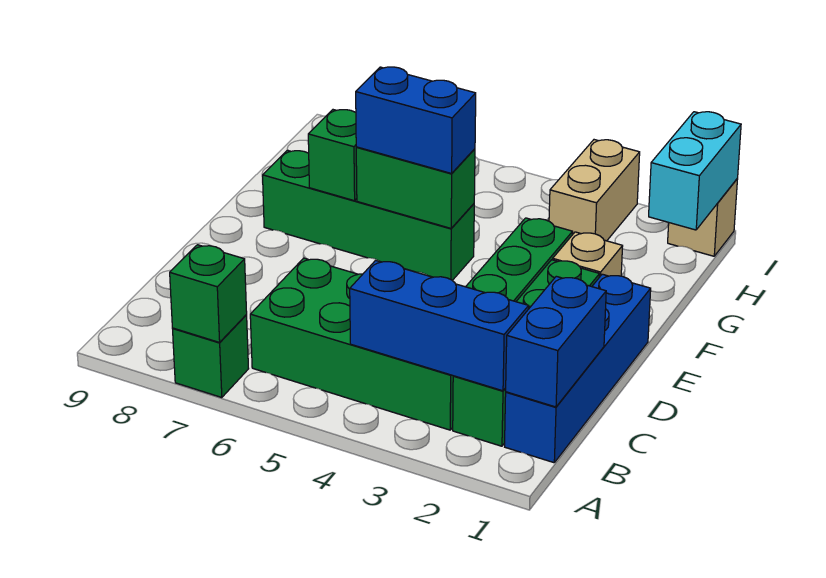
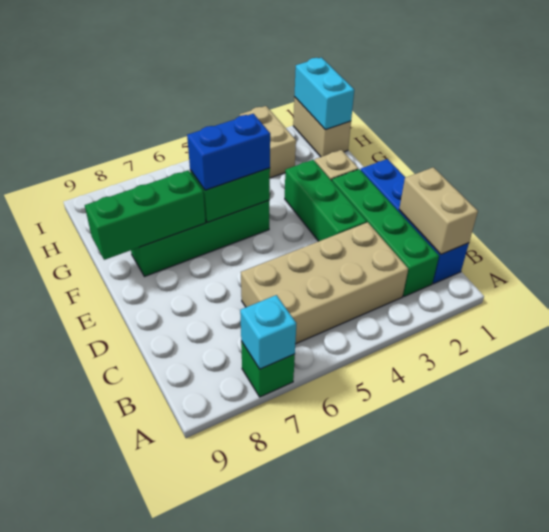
green 1x1 brick [170,245,247,342] -> cyan 1x1 brick [240,295,296,369]
blue 1x2 brick [505,276,606,407] -> tan 1x2 brick [399,167,478,254]
blue 1x3 brick [350,260,529,391] -> none
green 2x4 brick [250,258,453,430] -> tan 2x4 brick [241,222,408,344]
green 1x1 brick [308,110,357,201] -> green 1x3 brick [85,170,206,260]
tan 1x1 brick [668,179,738,256] -> tan 1x2 brick [293,97,351,157]

